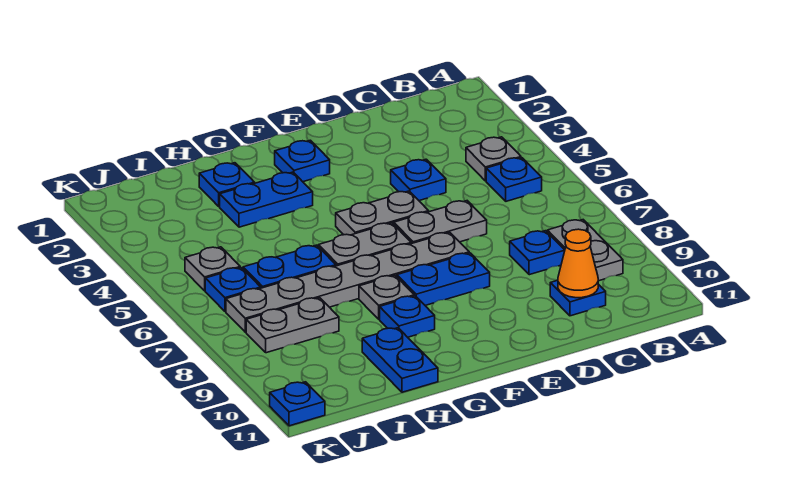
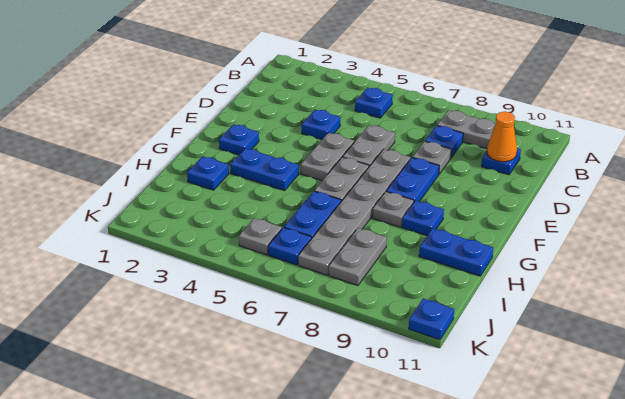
grey 1x1 plate [466,137,521,181] -> grey 1x1 plate moved to [413,141,451,174]
blue 1x2 plate [220,172,313,227] -> blue 1x2 plate turned to [230,148,299,191]

